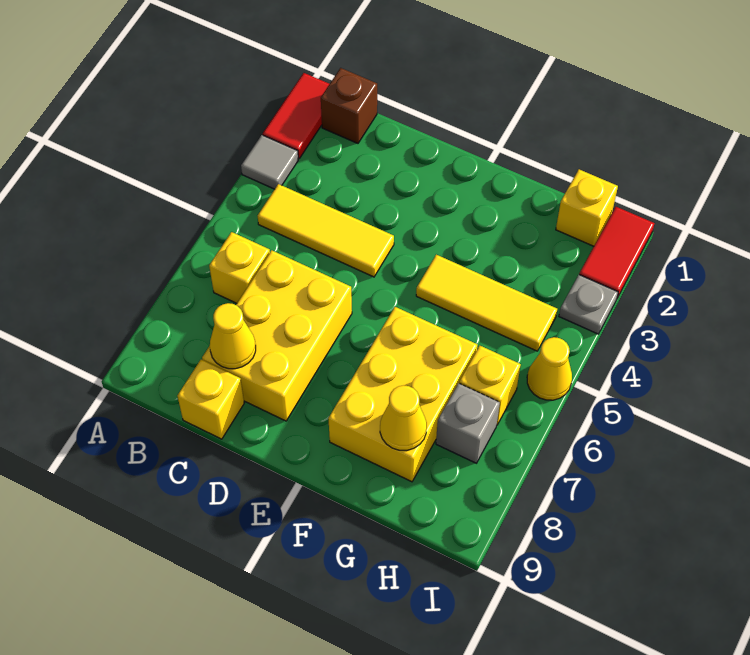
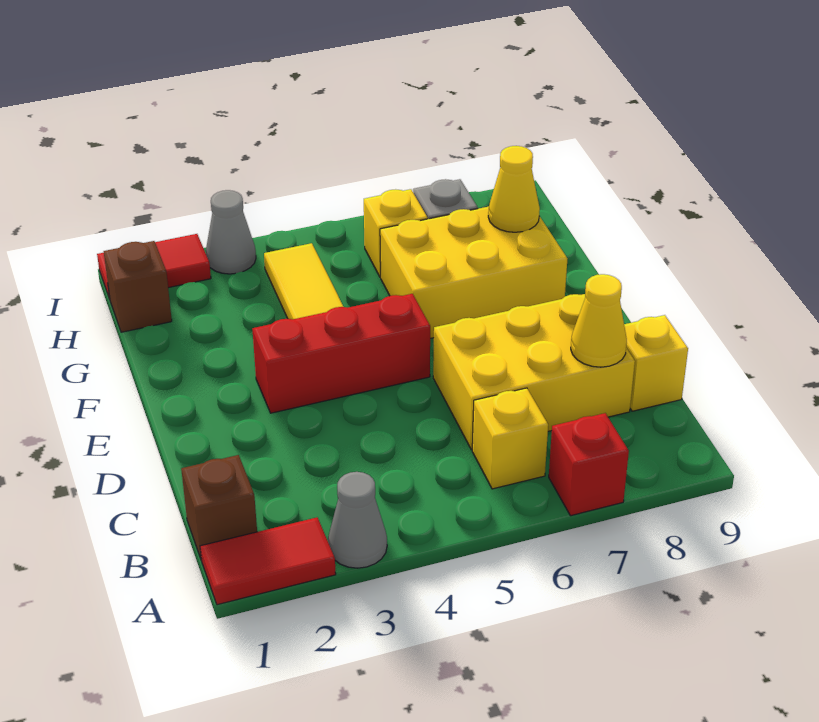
grey 1x1 tile [241,135,298,189] -> grey 1x1 cone [328,472,387,568]
none -> red 1x1 brick [549,413,629,516]
yellow 1x3 tile [258,184,394,277] -> none
none -> red 1x3 brick [252,294,430,413]
yellow 1x1 brick [556,169,618,246] -> brown 1x1 brick [104,241,172,332]
grey 1x1 plate [559,275,618,334] -> grey 1x1 cone [206,190,256,274]
yellow 1x1 cone [527,337,572,400] -> none

